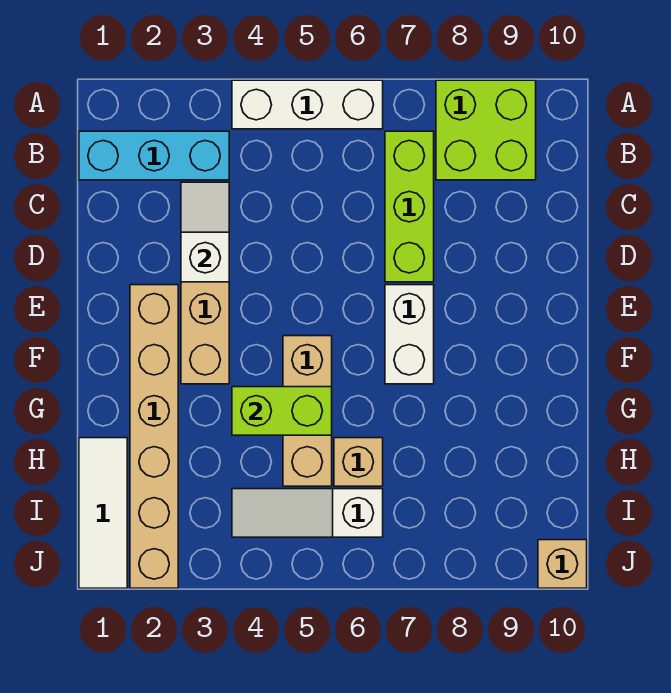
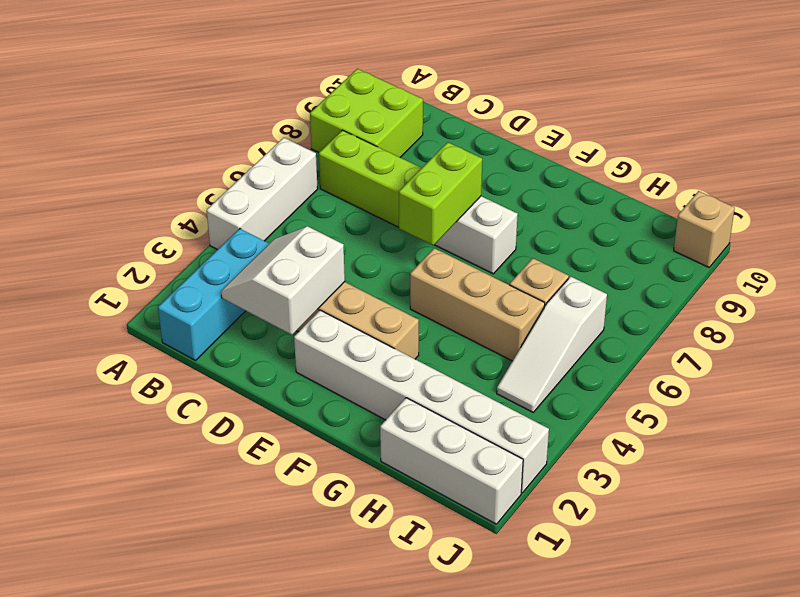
white 1x2 slope [181,182,229,282] -> white 2x2 slope [221,226,345,335]
tan 1x6 brick [130,285,178,588] -> white 1x6 brick [294,310,549,493]
lime 1x2 brick [232,387,332,435] -> lime 1x2 brick moved to [399,142,482,245]
white 1x3 tile [79,438,127,588] -> white 1x3 brick [380,398,523,524]

